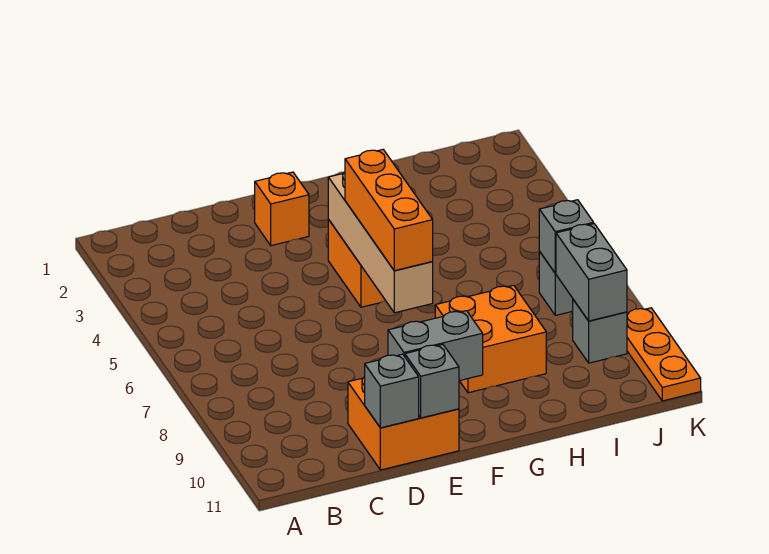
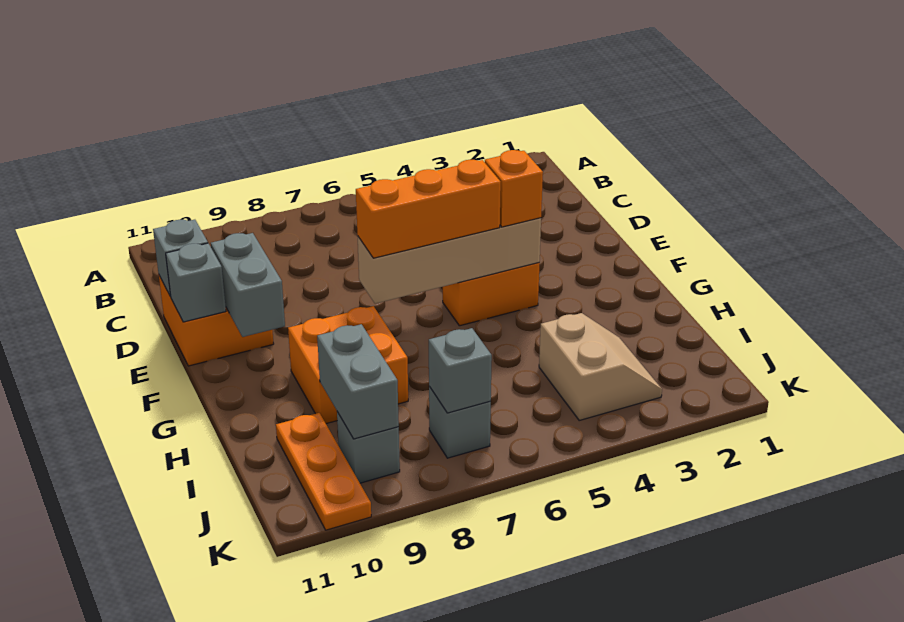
orange 1x1 brick [255,172,309,246] -> orange 1x1 brick moved to [485,150,543,227]
none -> tan 2x2 slope [539,313,662,420]
grey 1x2 brick [556,224,627,321] -> grey 1x2 brick turned to [317,324,399,439]
orange 1x3 plate [627,308,701,401] -> orange 1x3 plate turned to [276,413,371,530]

